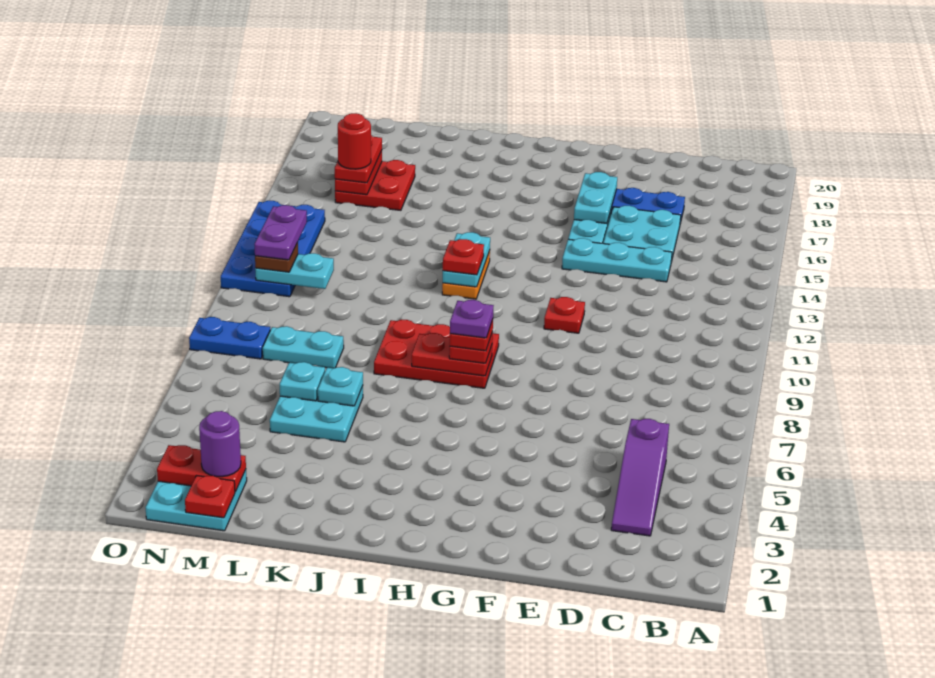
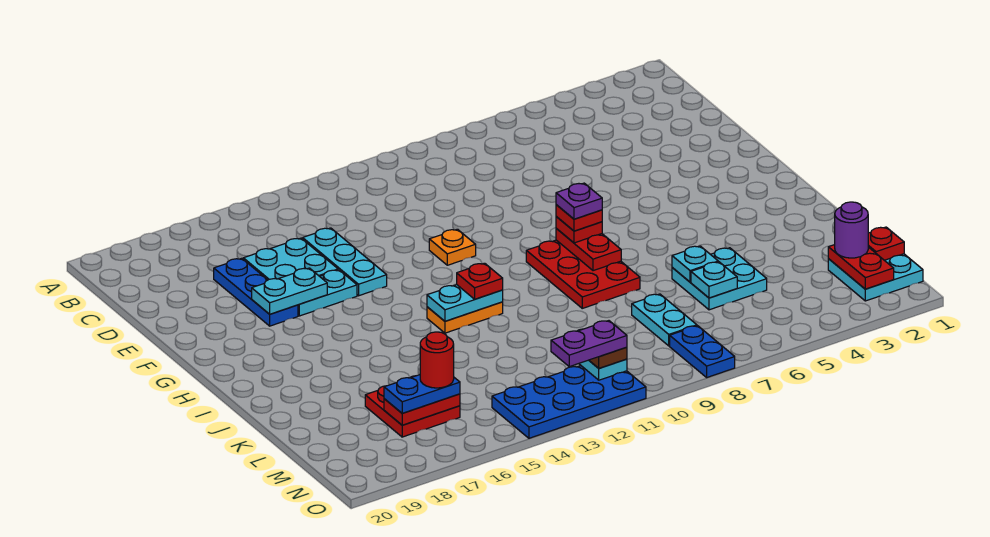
purple 1x3 slope [611,419,669,536] -> none
red 1x1 plate [544,297,585,333] -> orange 1x1 plate [429,229,476,265]
red 1x2 plate [335,135,382,183] -> blue 1x2 plate [384,375,460,413]

